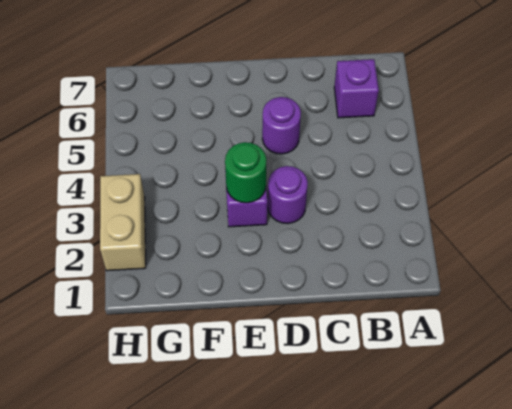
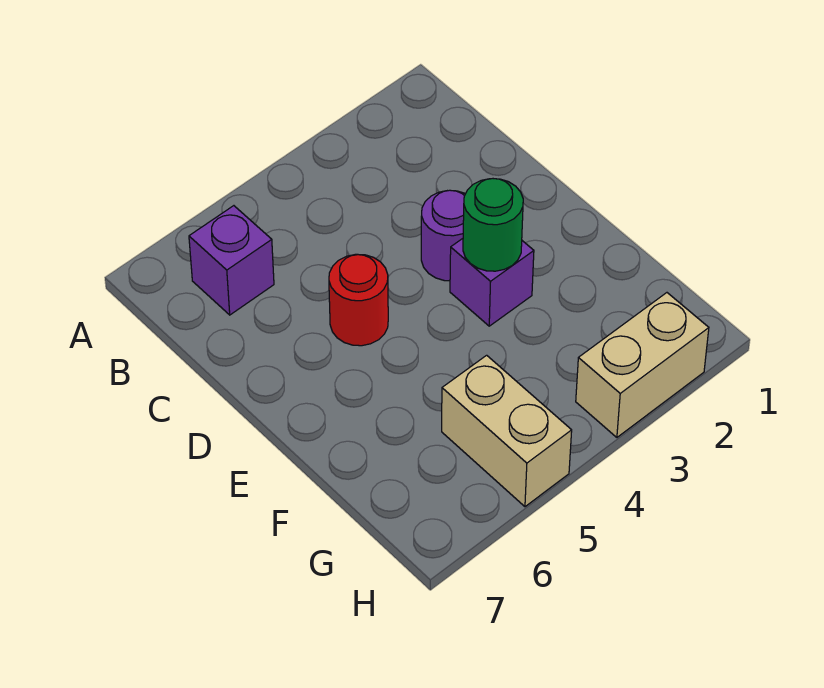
purple 1x1 round brick [262,97,301,154] -> red 1x1 round brick [329,254,388,346]
none -> tan 1x2 brick [442,355,572,507]

